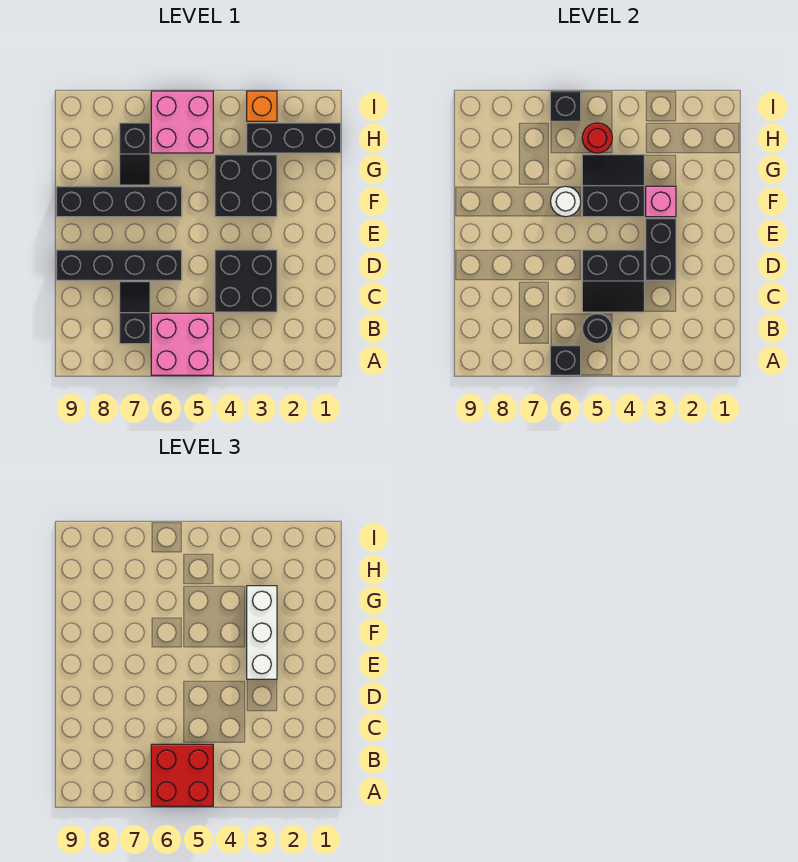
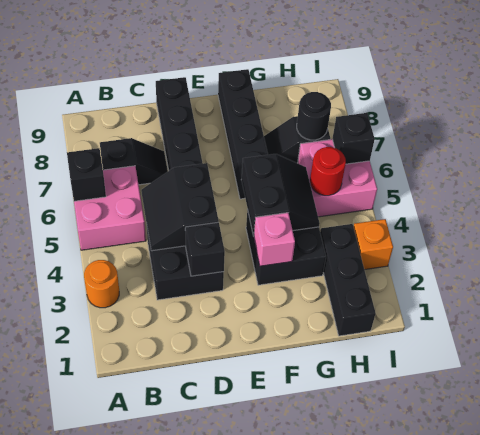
none -> orange 1x1 round brick [84,260,119,308]
red 2x2 brick [151,744,213,806] -> none
black 1x1 round brick [582,314,612,344] -> black 1x1 round brick moved to [297,92,331,140]
black 1x2 brick [646,218,676,280] -> black 1x1 brick [185,222,225,276]
white 1x3 brick [247,586,277,679] -> none
white 1x1 round brick [551,186,581,217] -> none

